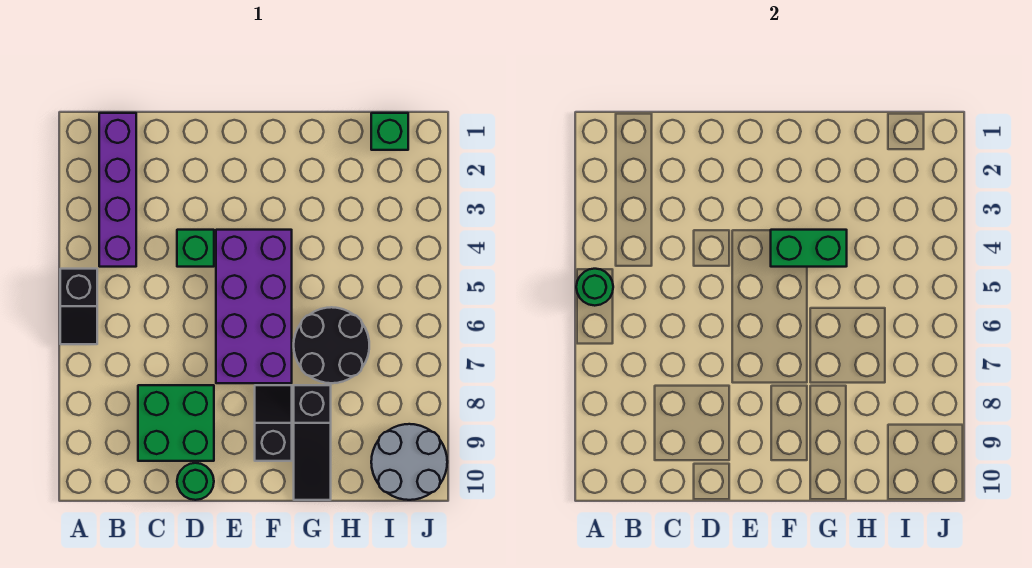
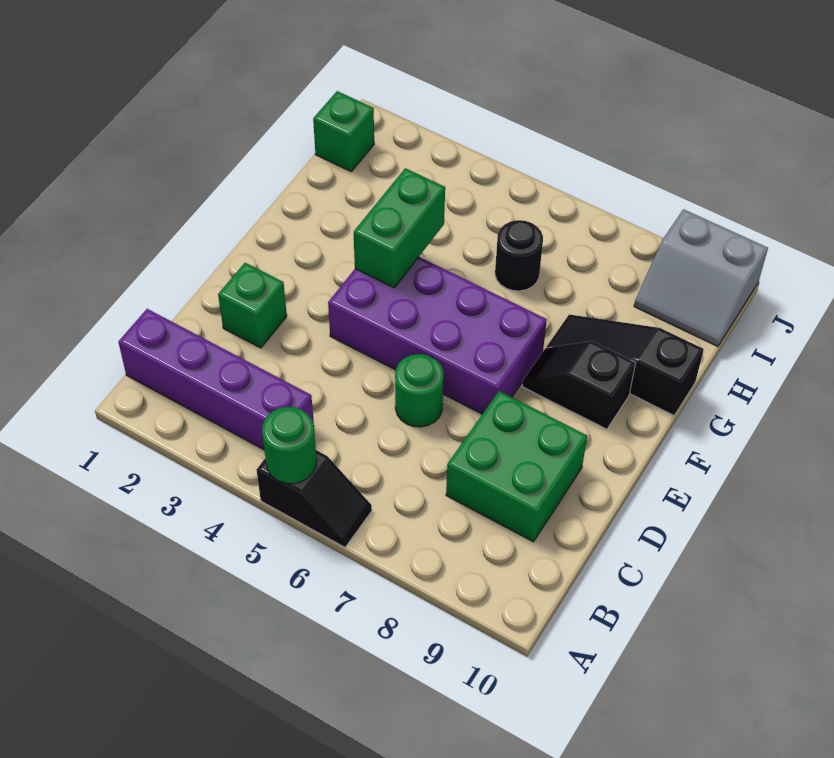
green 1x1 brick [177,230,214,267] -> green 1x1 brick moved to [218,263,287,348]
green 1x1 round brick [177,463,214,500] -> green 1x1 round brick moved to [395,354,444,427]
black 2x2 round brick [294,307,369,383] -> black 1x1 round brick [495,220,543,291]
black 1x3 slope [294,385,331,500] -> black 1x3 slope turned to [547,314,704,415]
grey 2x2 round brick [371,424,447,500] -> grey 2x2 slope [634,209,768,346]

